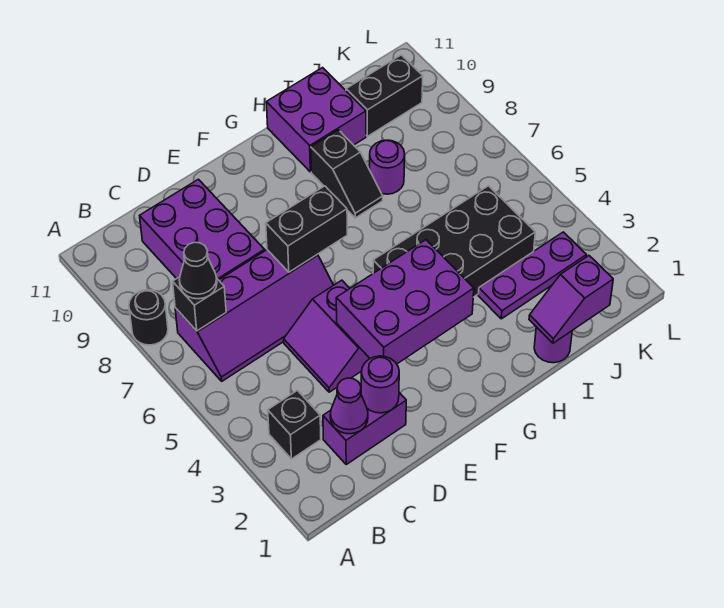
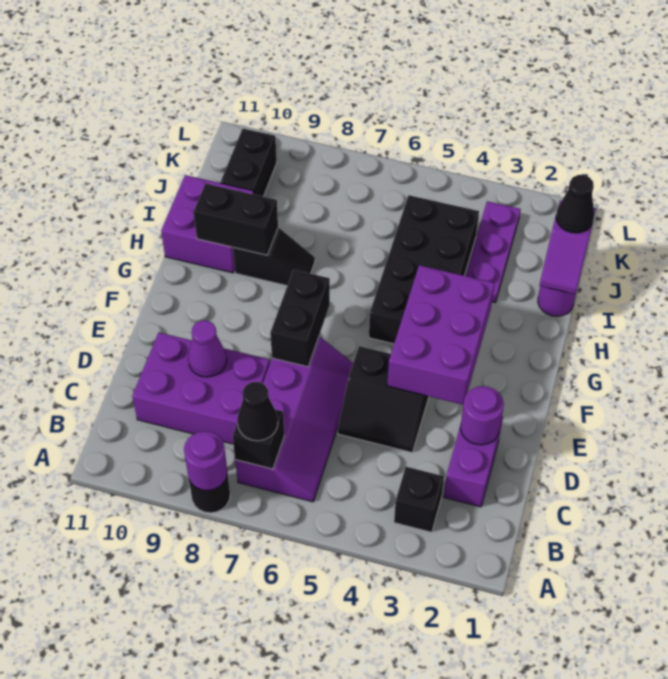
purple 1x1 cone [330,378,368,434] -> purple 1x1 cone moved to [188,321,227,377]
purple 2x2 slope [284,280,370,392] -> black 2x2 slope [338,346,429,453]
none -> black 1x2 brick [194,183,278,255]
purple 1x1 round brick [370,140,405,194] -> purple 1x1 round brick moved to [184,431,228,490]
none -> black 1x1 cone [556,175,594,233]

